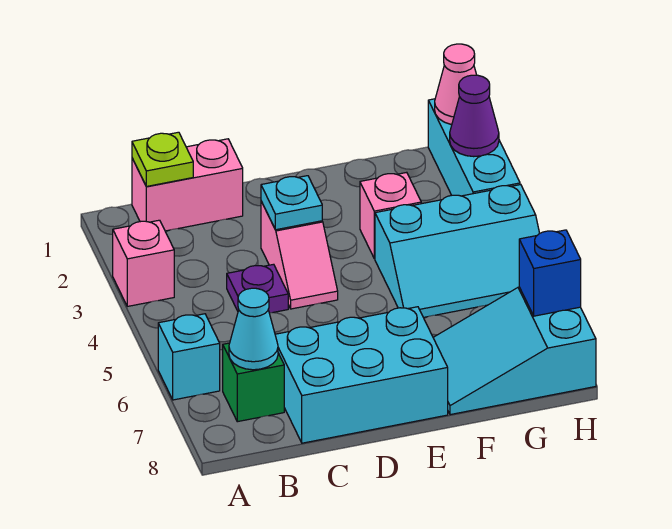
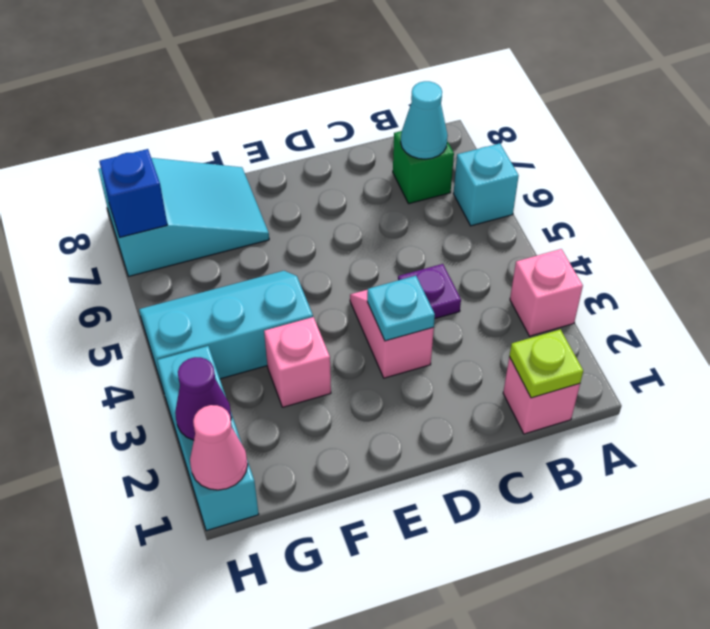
pink 1x2 brick [132,139,243,231] -> pink 1x1 brick [503,357,580,434]
cyan 2x3 brick [275,307,448,443] -> none

